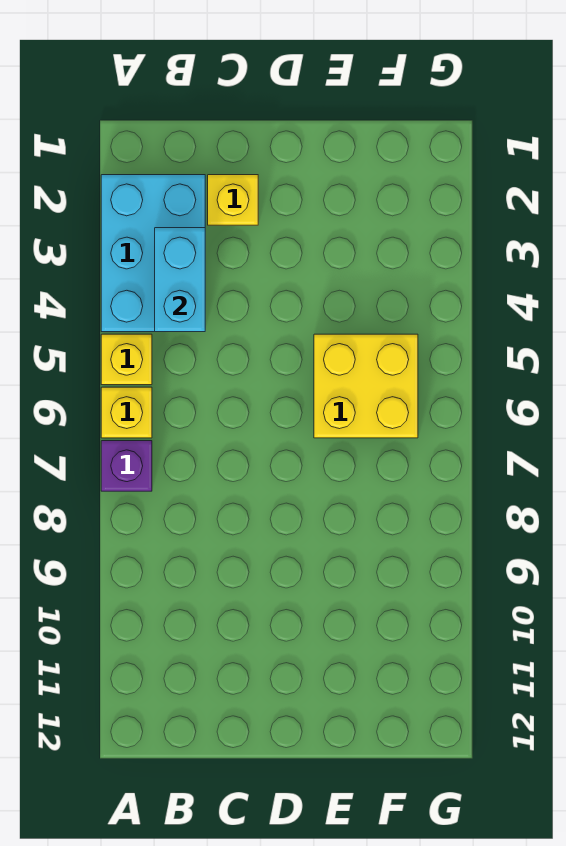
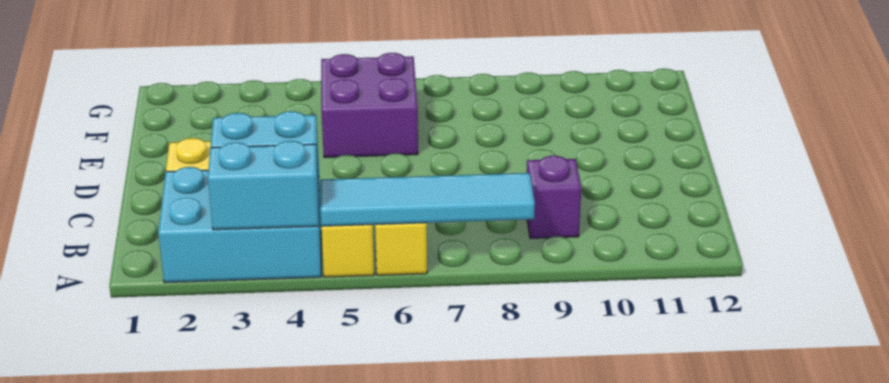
none -> cyan 1x2 brick [208,141,319,230]
none -> cyan 1x4 tile [320,173,535,226]
purple 1x1 brick [101,441,152,491] -> purple 1x1 brick moved to [527,156,581,238]
yellow 2x2 brick [314,334,418,438] -> purple 2x2 brick [321,53,418,157]

